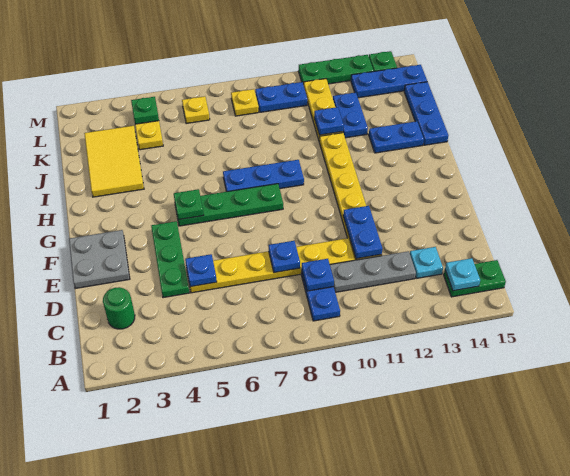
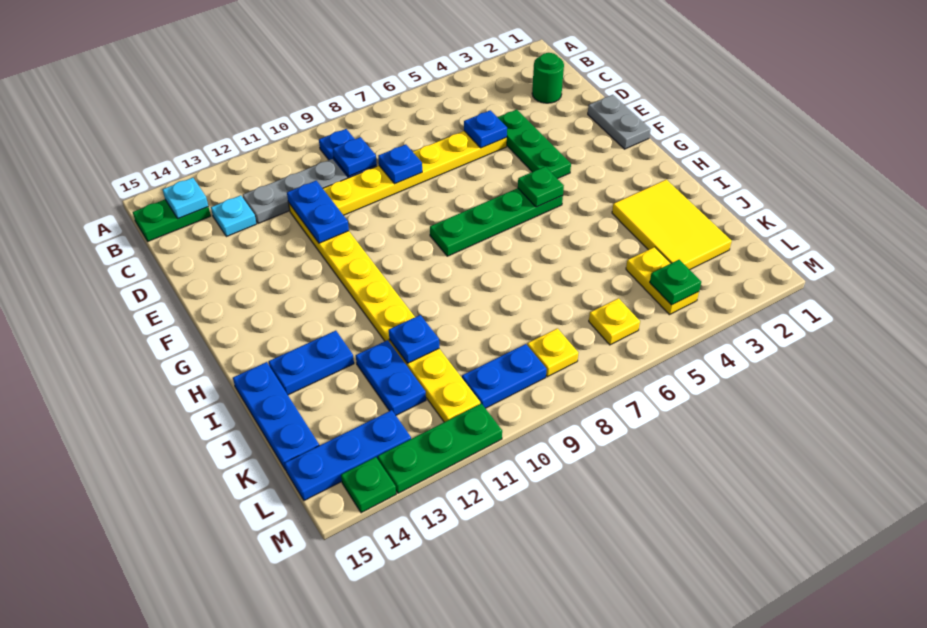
grey 2x2 plate [69,230,130,289] -> grey 1x2 plate [588,95,651,149]
blue 1x3 plate [223,160,304,192] -> none

